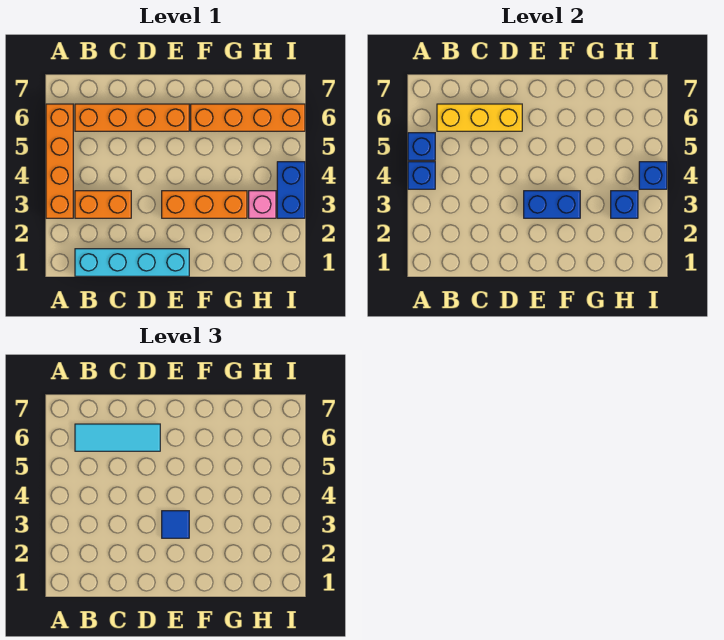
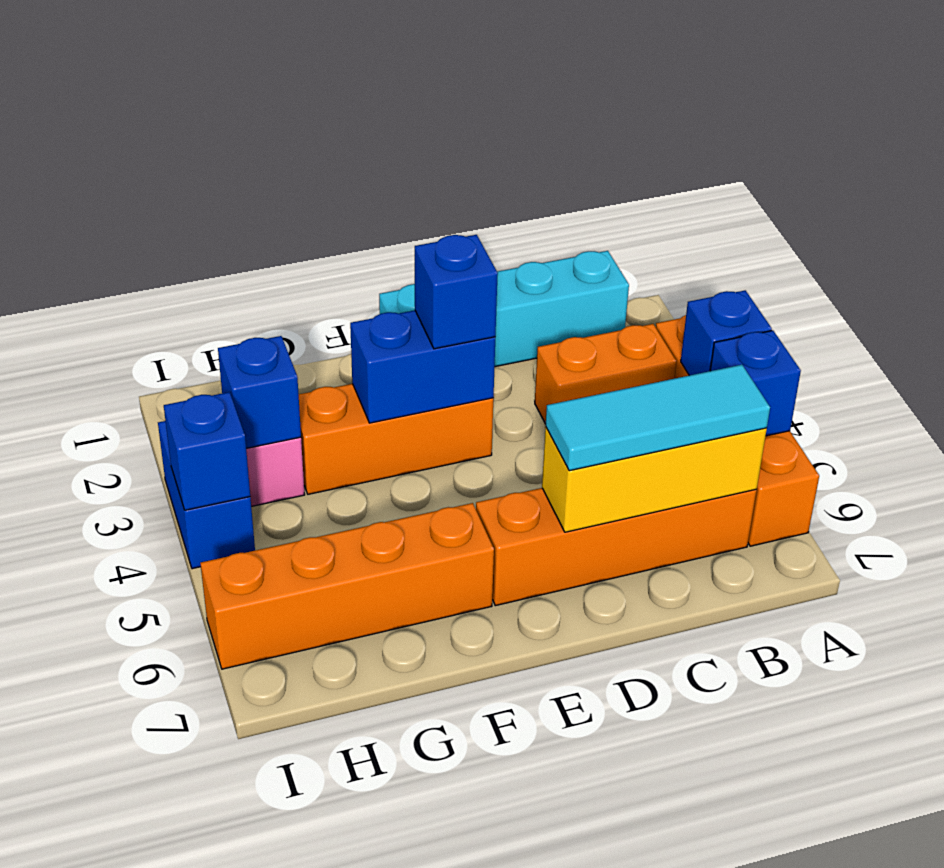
blue 1x1 tile [162,511,189,538] -> blue 1x1 brick [415,235,498,349]

